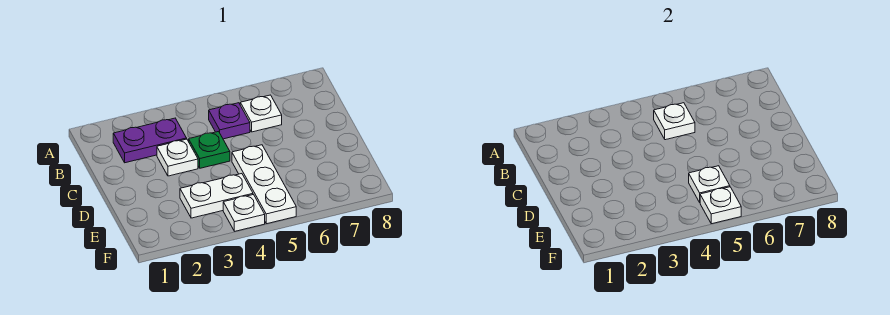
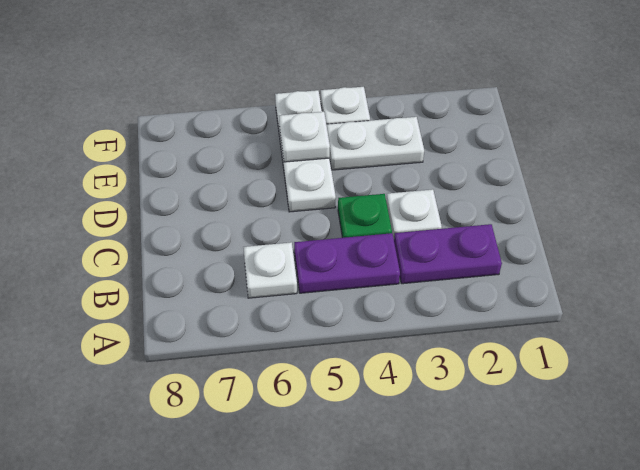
purple 1x1 plate [209,103,250,139] -> purple 1x2 plate [294,233,400,293]
white 1x1 plate [654,103,695,140] -> none
white 1x1 plate [700,187,741,224] -> none

